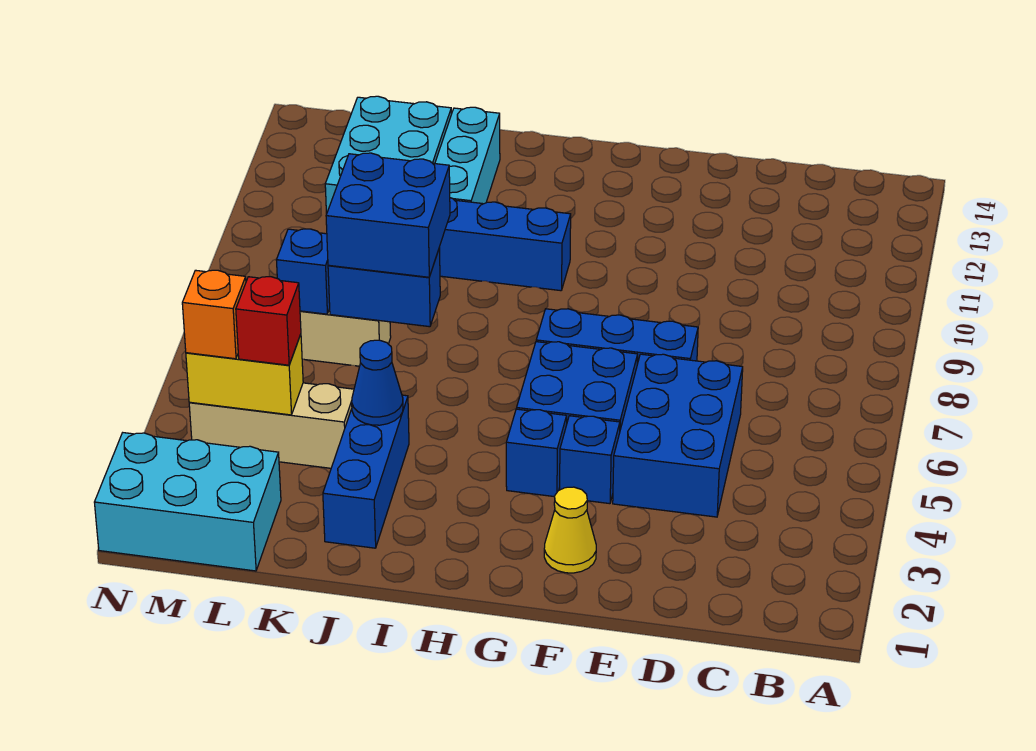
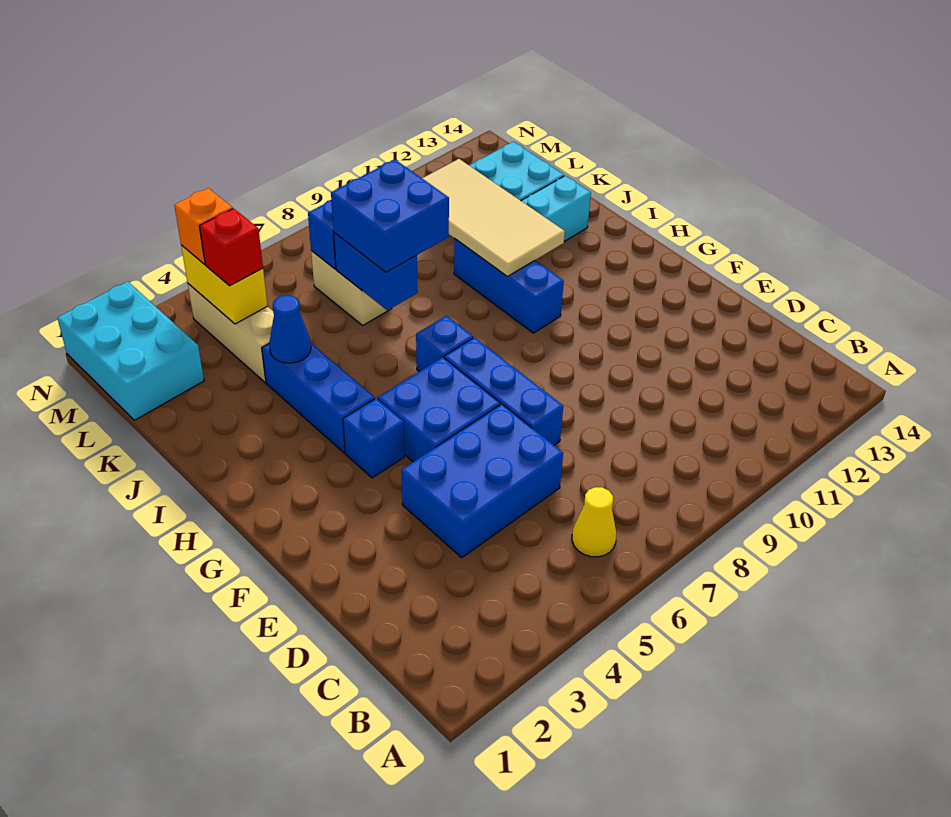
yellow 1x1 cone [544,487,596,573] -> yellow 1x1 cone moved to [572,487,616,557]
blue 1x1 brick [560,416,620,504] -> blue 1x1 brick moved to [416,316,473,371]
none -> tan 2x4 tile [422,159,565,276]
blue 1x3 brick [323,395,409,548] -> blue 1x3 brick turned to [262,344,375,453]

